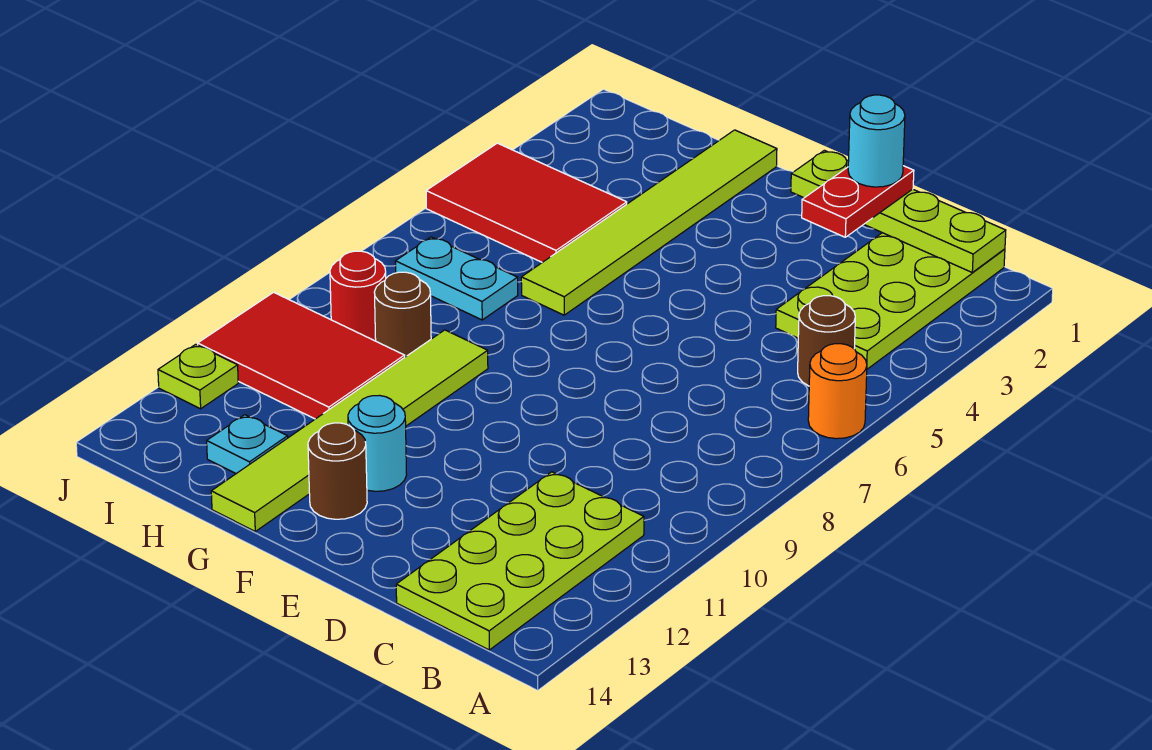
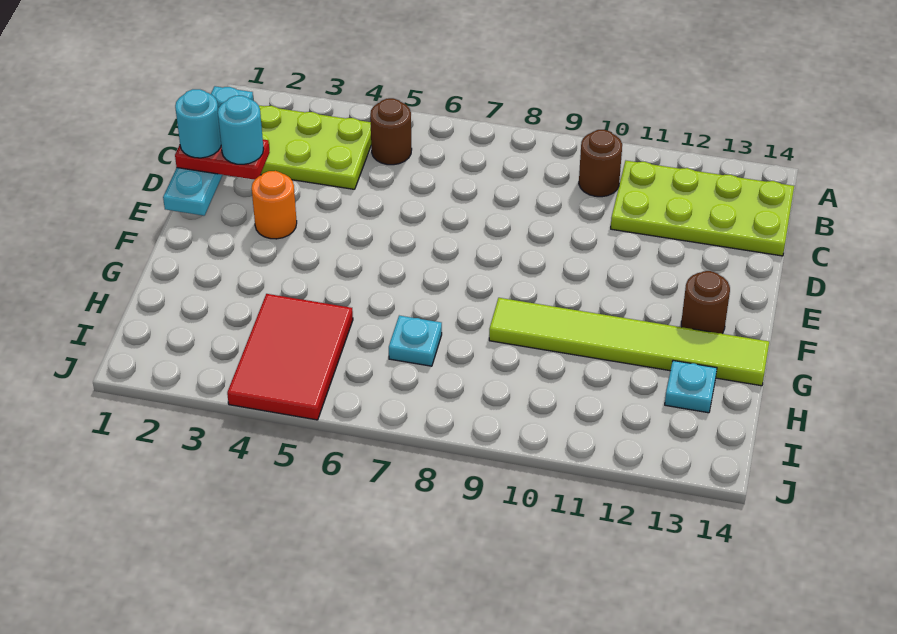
orange 1x1 round brick [808,344,867,439] -> orange 1x1 round brick moved to [252,171,297,239]
lime 1x4 plate [791,150,1006,272] -> cyan 1x4 plate [163,86,253,216]
cyan 1x1 round brick [348,395,407,491] -> cyan 1x1 round brick moved to [218,96,263,164]
lime 1x6 tile [521,130,777,315] -> none
cyan 1x2 plate [395,237,518,320] -> cyan 1x1 plate [389,316,442,366]
brown 1x1 round brick [374,272,431,357] -> brown 1x1 round brick moved to [579,130,622,197]
red 2x3 tile [198,292,405,419] -> none
red 1x1 round brick [330,251,386,341] -> none
lime 1x1 plate [158,344,238,409] -> none

